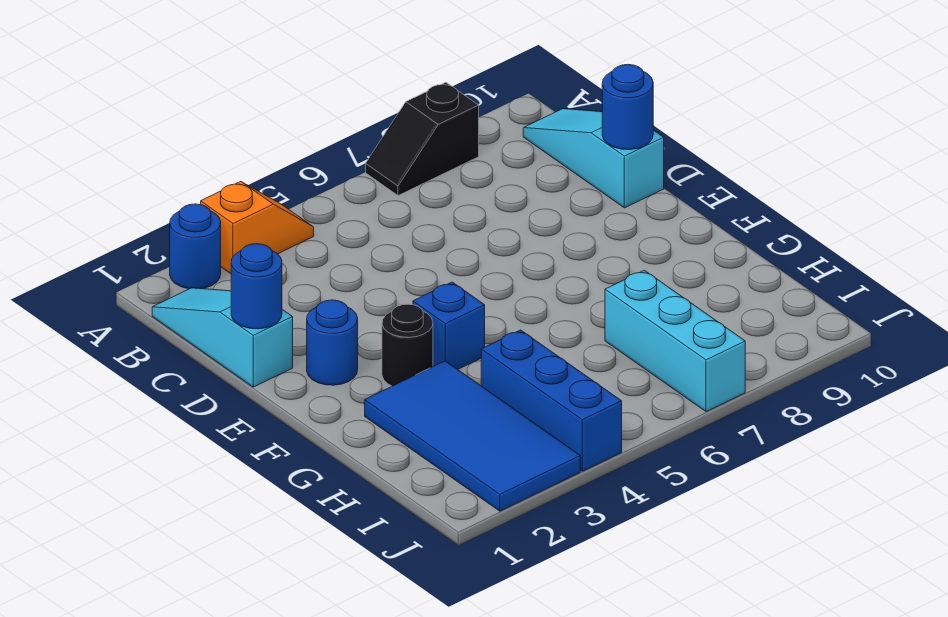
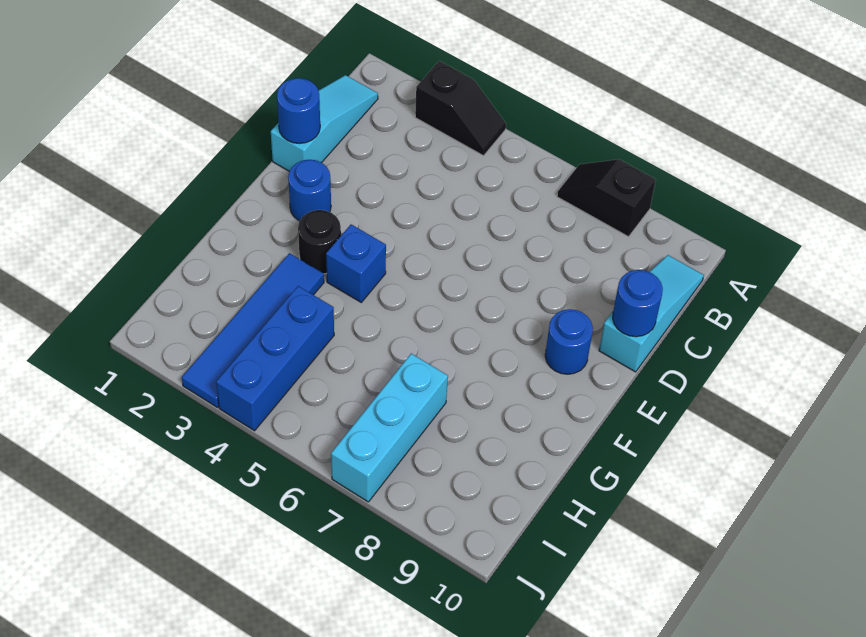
blue 1x1 round brick [170,204,221,289] -> blue 1x1 round brick moved to [545,309,593,374]
orange 1x2 slope [201,182,314,274] -> black 1x2 slope [415,61,506,156]
blue 2x4 tile [365,361,580,511] -> blue 1x4 tile [182,253,324,407]

